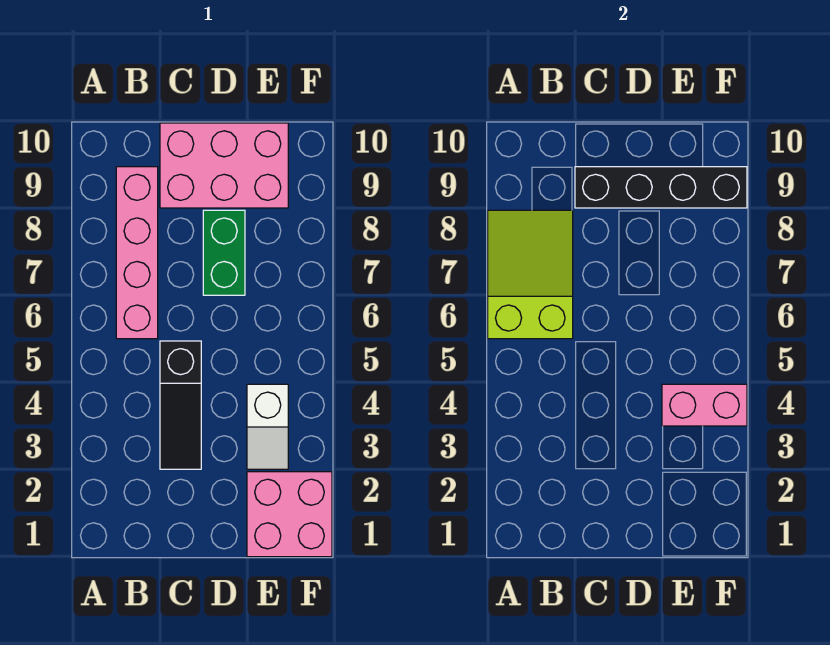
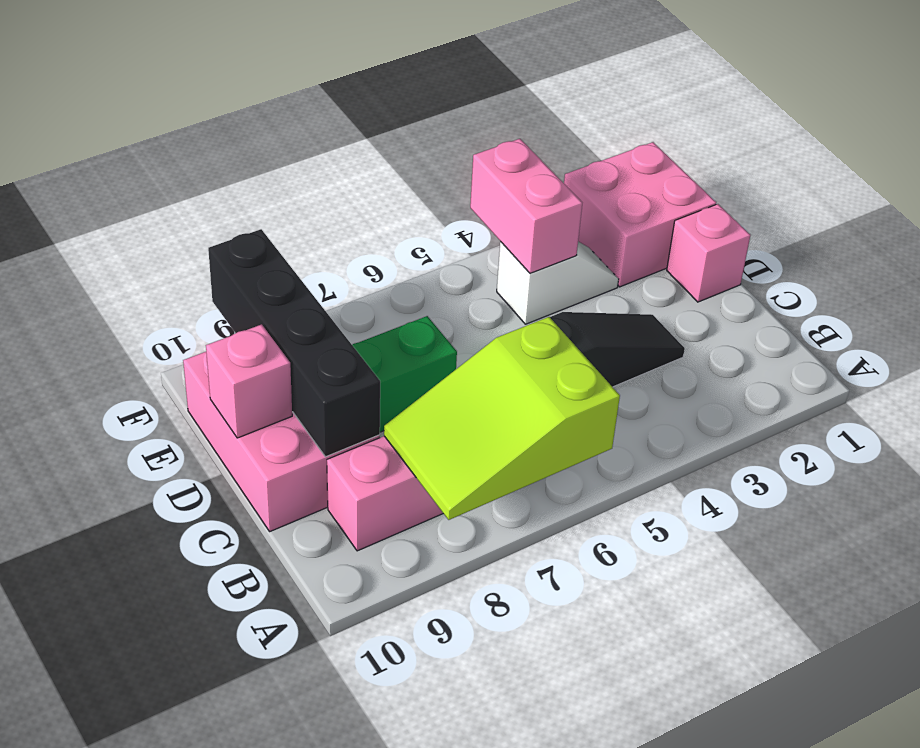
none -> pink 1x1 brick [667,204,750,302]
none -> pink 1x1 brick [206,324,292,438]

